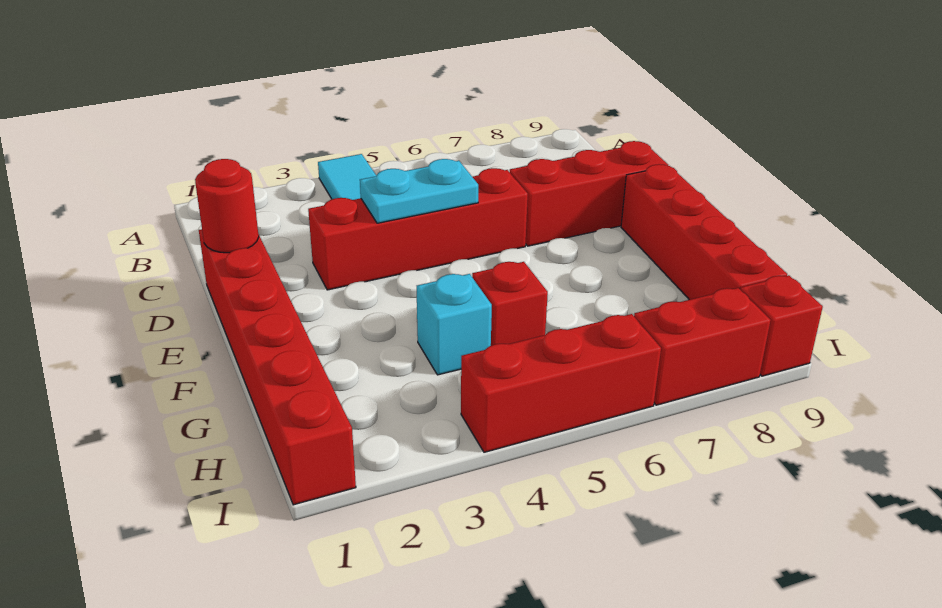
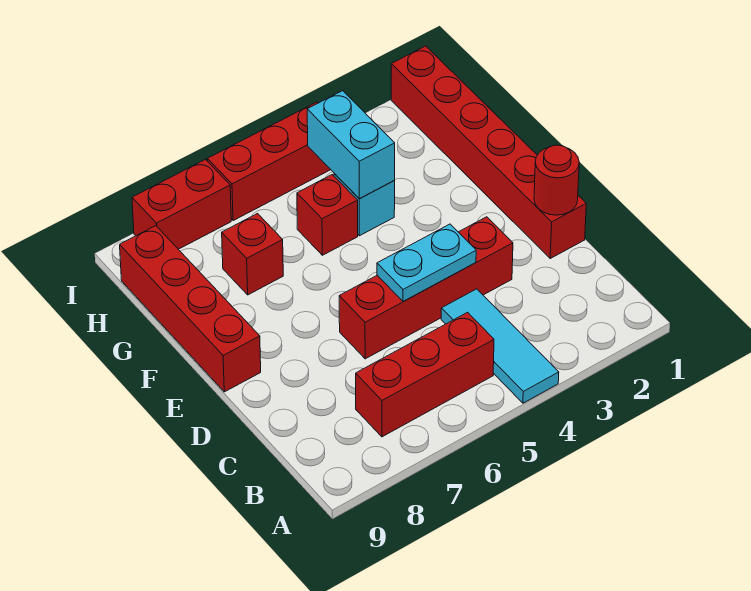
red 1x3 brick [510,141,668,246] -> red 1x3 brick moved to [356,312,494,437]
none -> cyan 1x2 brick [307,91,395,199]
red 1x1 brick [740,275,823,376] -> red 1x1 brick moved to [222,214,283,295]

